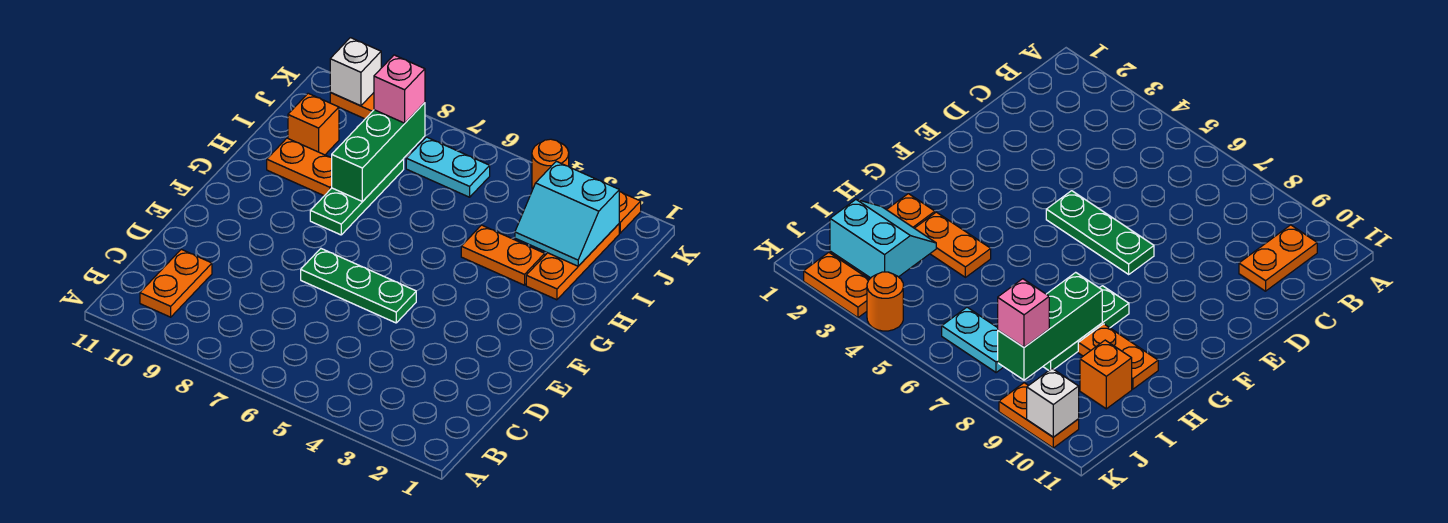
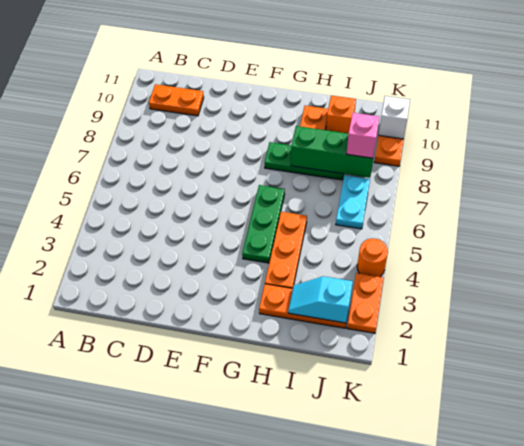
green 1x3 plate [301,249,416,323] -> green 1x3 plate moved to [242,185,285,263]
orange 1x2 plate [461,225,545,285] -> orange 1x3 plate [265,212,307,289]
cyan 2x2 slope [515,161,619,266] -> cyan 1x2 slope [288,276,353,323]

